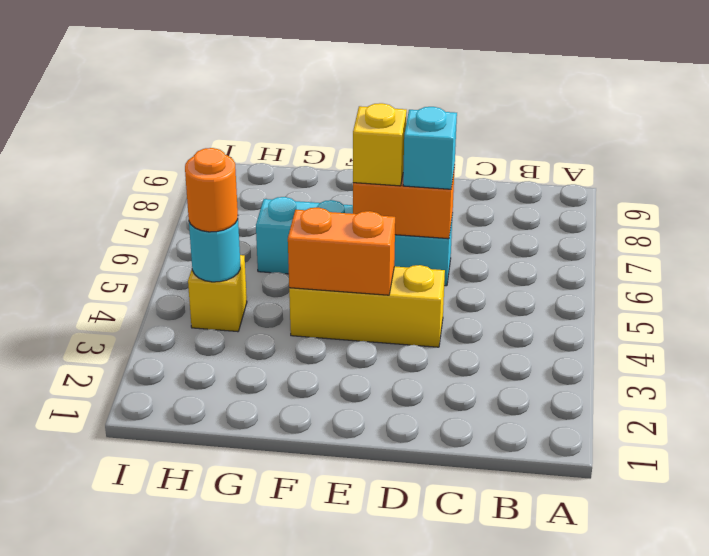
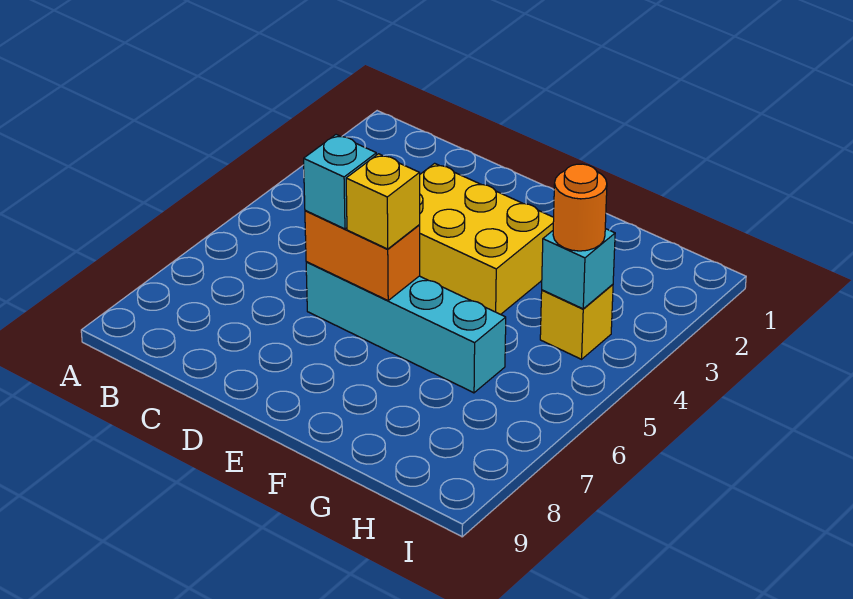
yellow 1x3 brick [289,265,445,347] -> yellow 2x3 brick [419,163,554,315]
orange 1x2 brick [288,208,395,295] -> none
cyan 1x1 round brick [189,220,240,282] -> cyan 1x1 brick [542,229,615,309]

